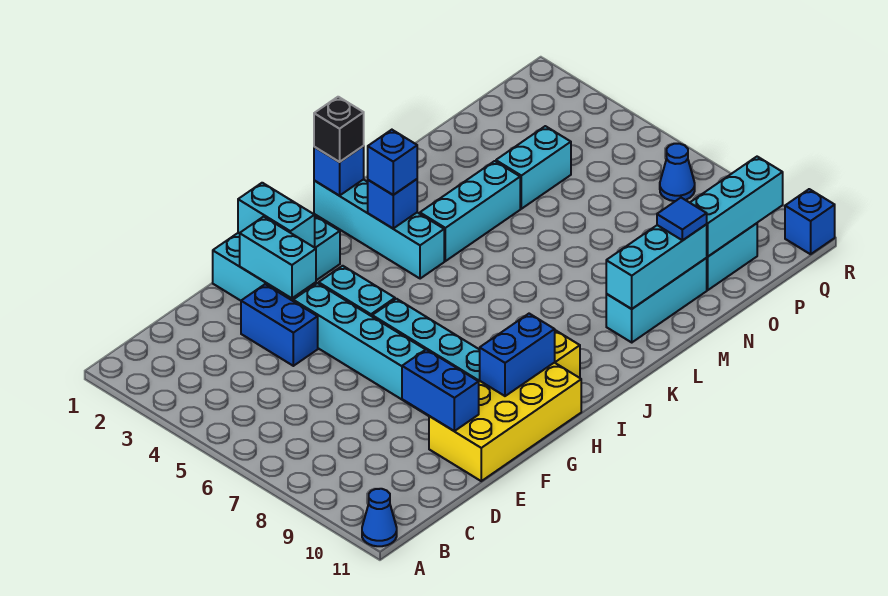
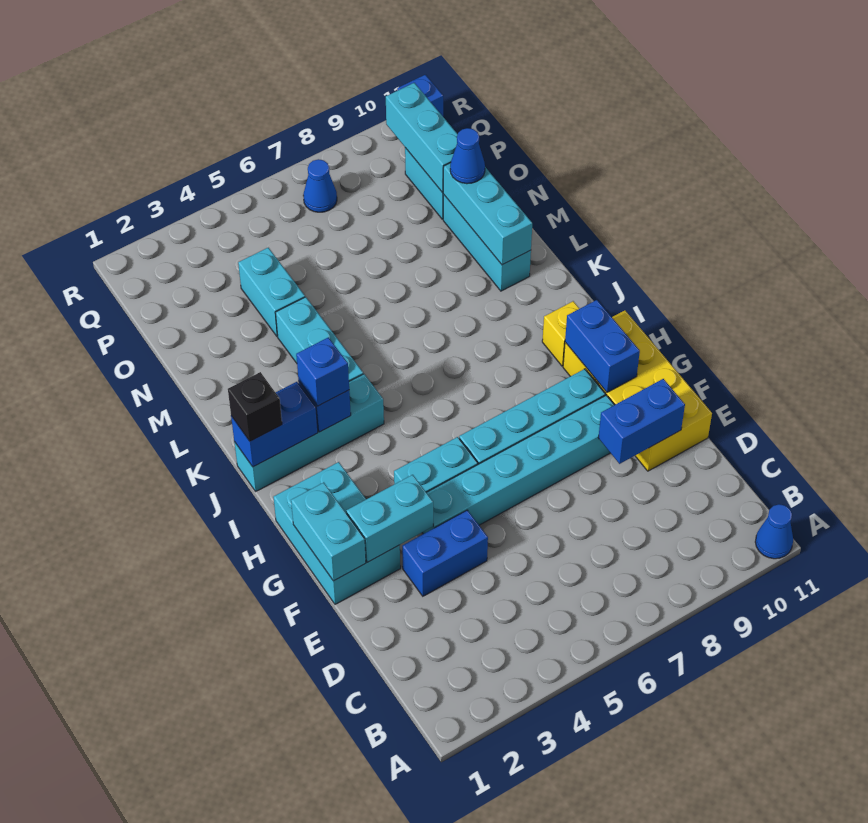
cyan 1x2 brick [238,183,315,248] -> cyan 1x2 brick turned to [291,483,366,581]
blue 1x1 brick [314,146,364,196] -> blue 1x2 brick [231,382,318,467]
blue 1x1 tile [657,198,707,240] -> blue 1x1 cone [450,128,485,184]

